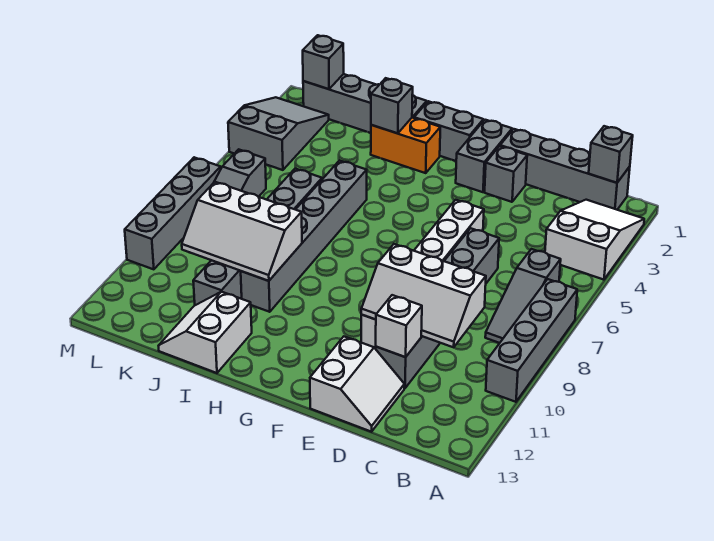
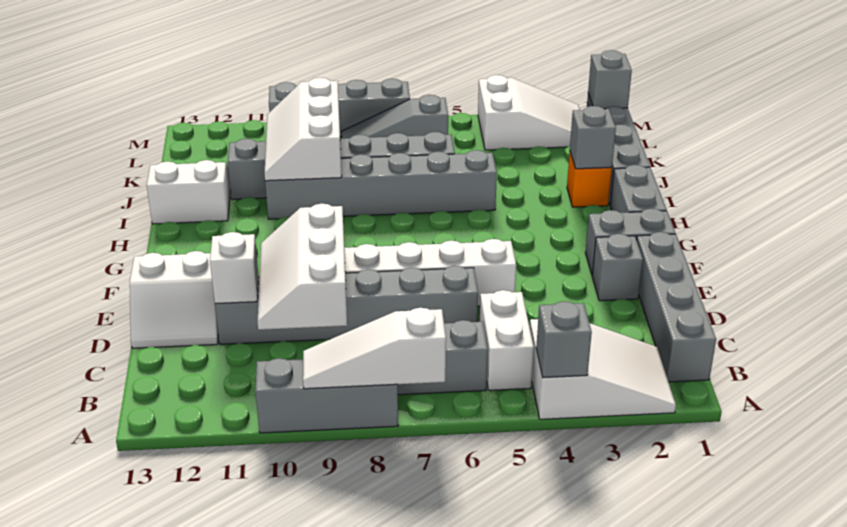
grey 1x4 brick [486,279,577,402] -> grey 1x3 brick [255,358,398,433]
none -> white 1x3 slope [303,308,446,389]
grey 1x1 brick [589,126,633,183] -> grey 1x1 brick moved to [536,301,592,378]
none -> white 1x2 brick [480,290,534,390]
orange 1x2 brick [371,118,440,173] -> orange 1x1 brick [567,152,612,207]
grey 2x3 slope [228,97,329,170] -> white 2x3 slope [478,75,580,150]

